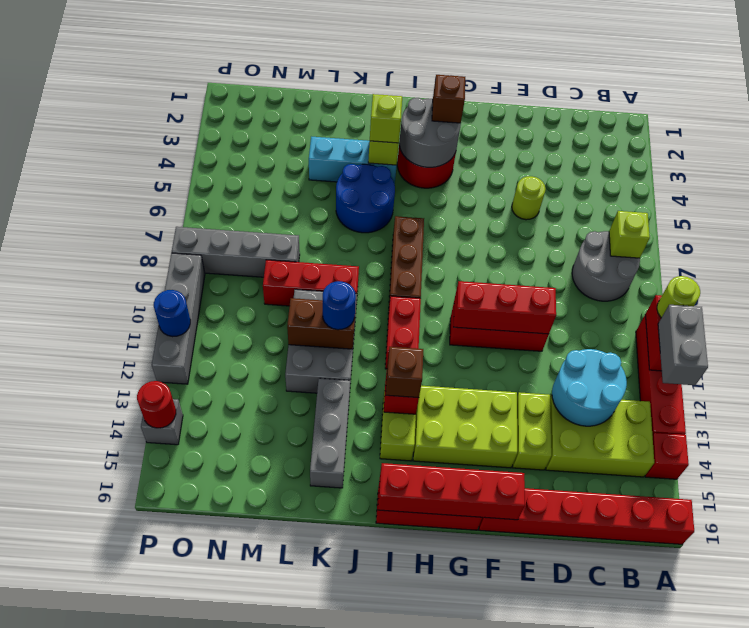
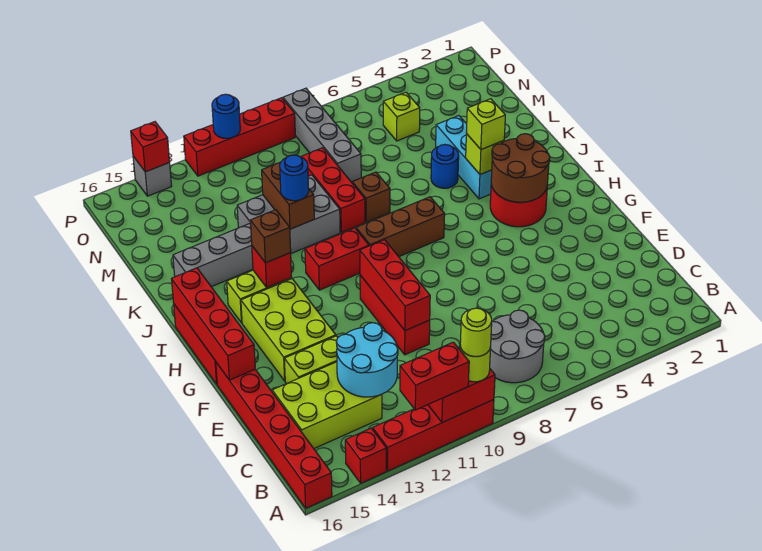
grey 1x2 brick [658,305,708,385] -> red 1x2 brick [400,342,469,410]
lime 1x1 brick [609,211,650,258] -> lime 1x1 brick moved to [383,92,420,141]
lime 2x3 brick [546,396,654,477] -> lime 2x3 brick turned to [272,362,382,448]
lime 1x1 round brick [512,176,546,220] -> lime 1x1 round brick moved to [460,308,492,357]
grey 2x2 round brick [399,98,461,167] -> brown 2x2 round brick [491,134,550,202]
brown 1x1 brick [432,75,465,123] -> brown 1x1 brick moved to [352,172,390,222]
blue 2x2 round brick [336,164,395,233] -> blue 1x1 round brick [431,145,459,188]
grey 1x4 brick [152,253,205,384] -> red 1x4 brick [184,98,295,176]
red 1x1 round brick [137,381,176,428] -> red 1x1 brick [131,122,170,172]

